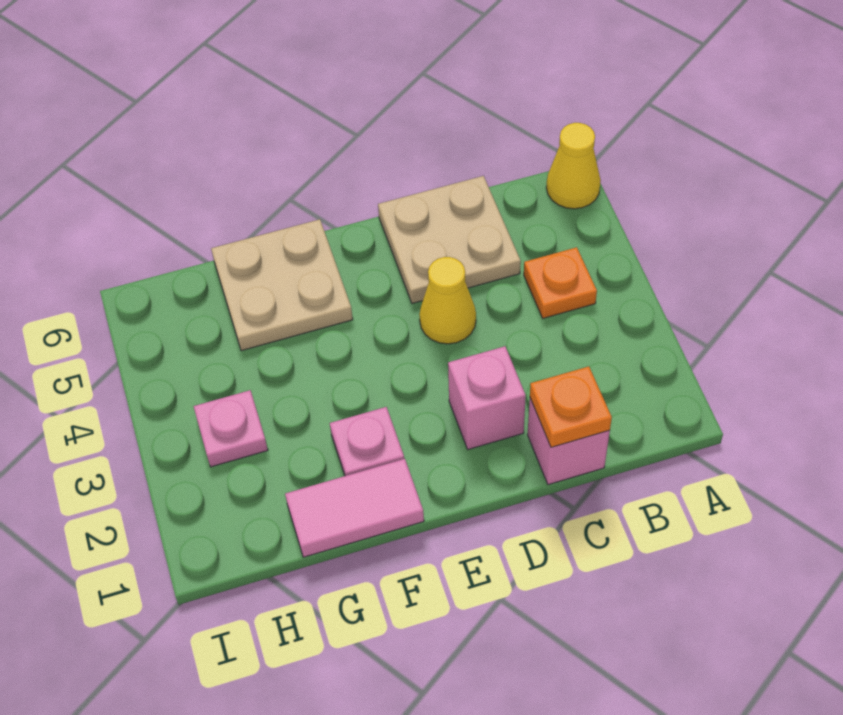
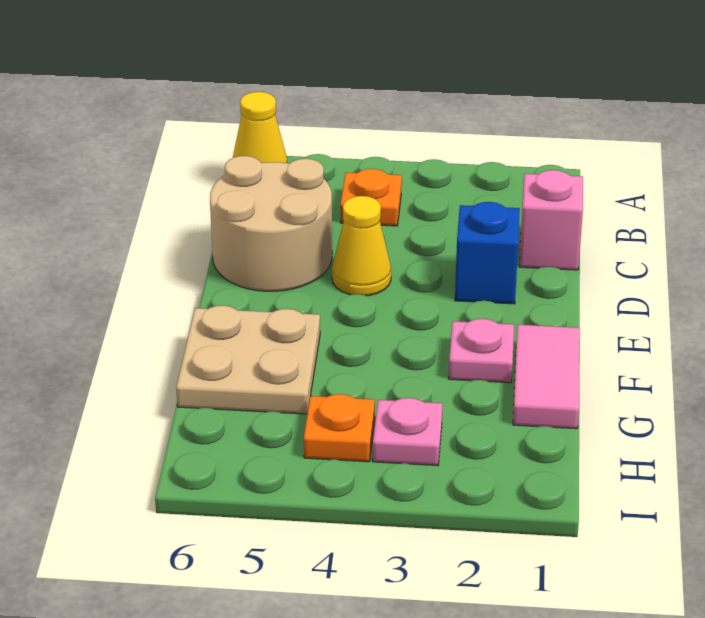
orange 1x1 plate [530,367,612,447] -> orange 1x1 plate moved to [304,394,375,462]
tan 2x2 plate [378,176,521,303] -> tan 2x2 round brick [210,156,332,291]
pink 1x1 brick [448,346,526,449] -> blue 1x1 brick [455,202,520,304]

